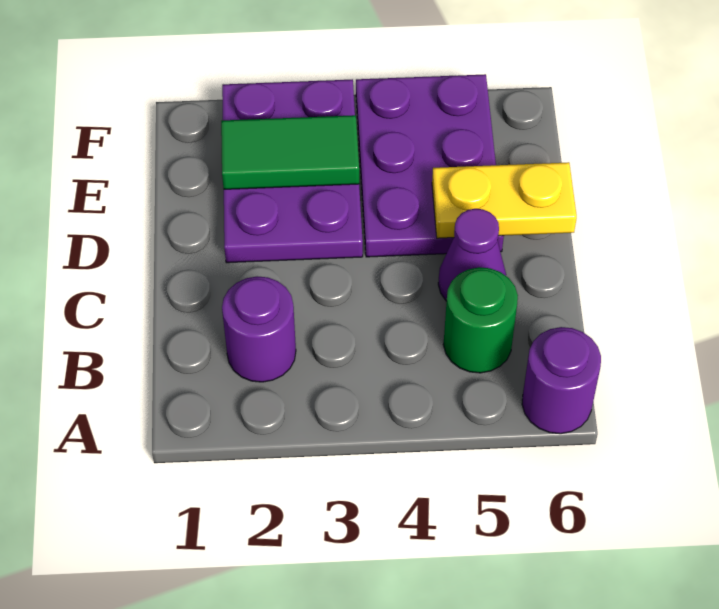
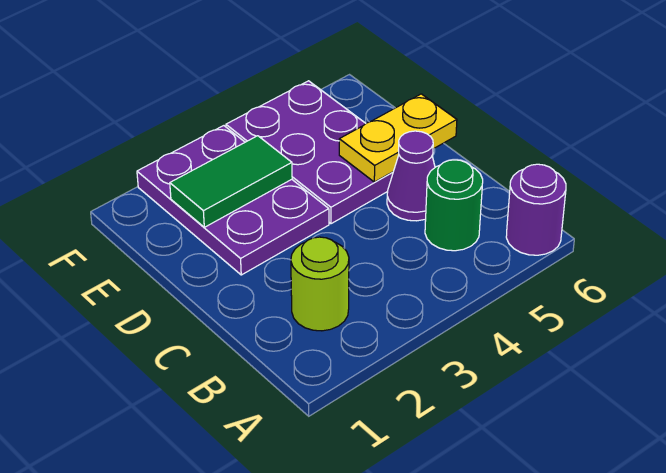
purple 1x1 round brick [222,276,296,382] -> lime 1x1 round brick [291,237,349,331]

